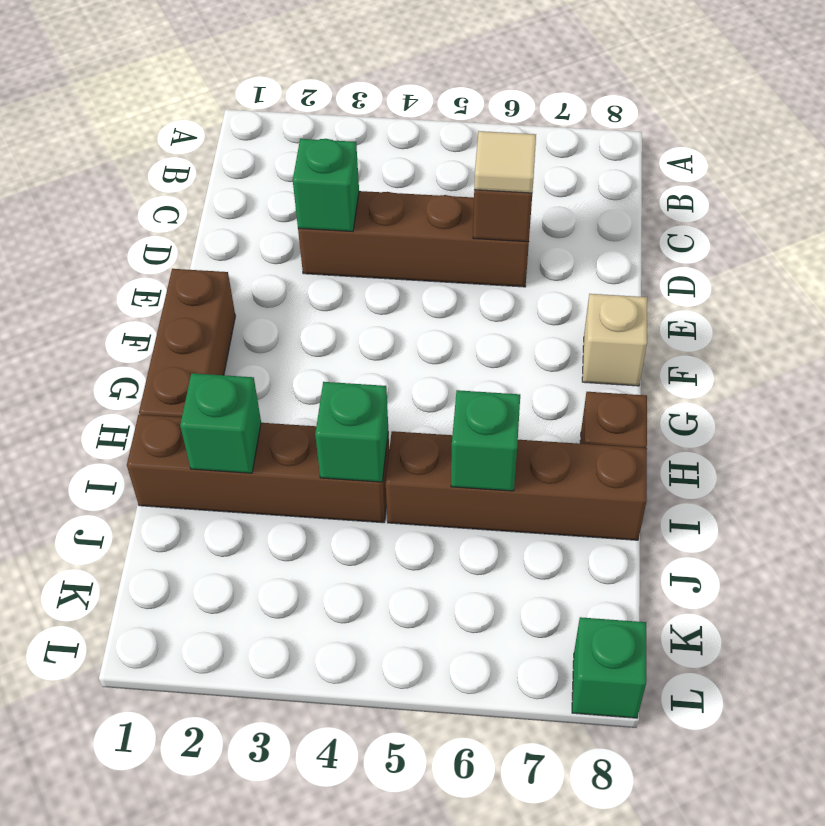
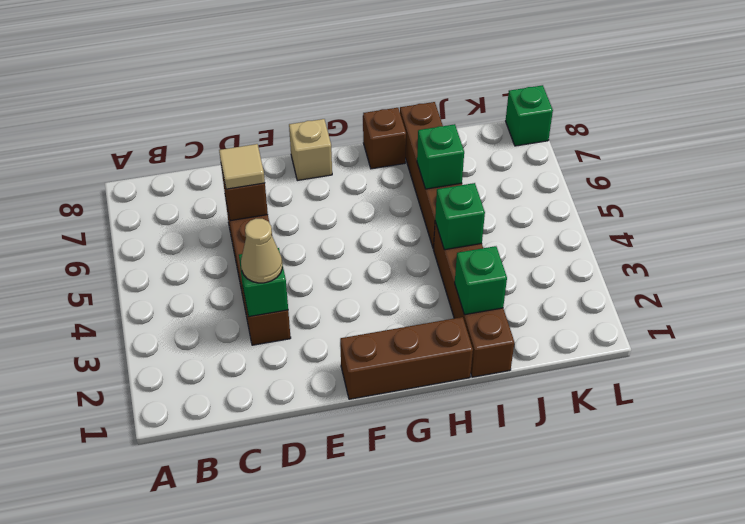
none -> tan 1x1 cone [241,219,282,283]

